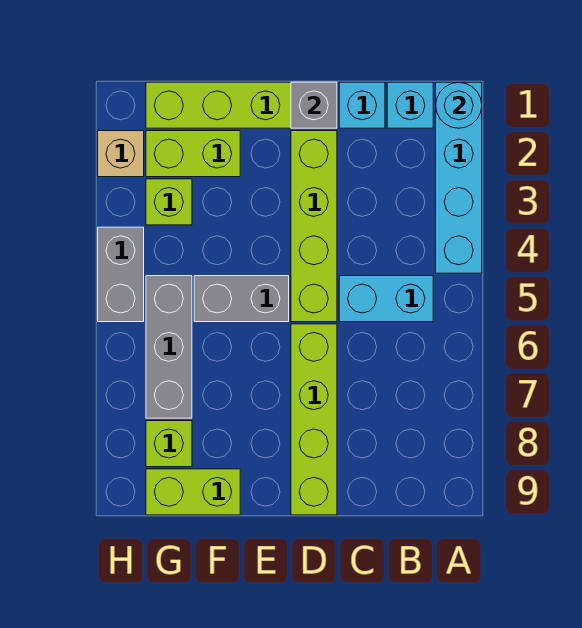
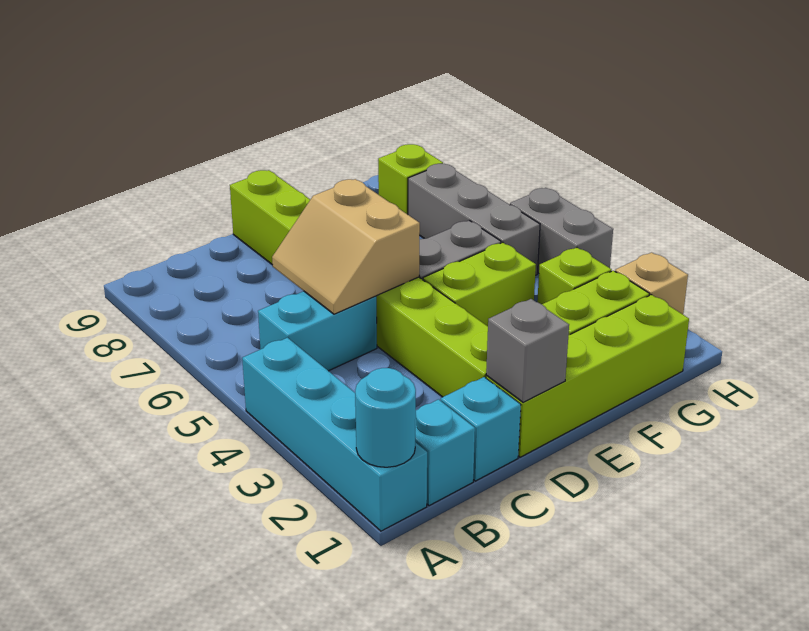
none -> tan 2x2 slope [272,179,420,314]
lime 1x2 brick [146,469,240,515] -> lime 1x2 brick moved to [423,242,536,326]

